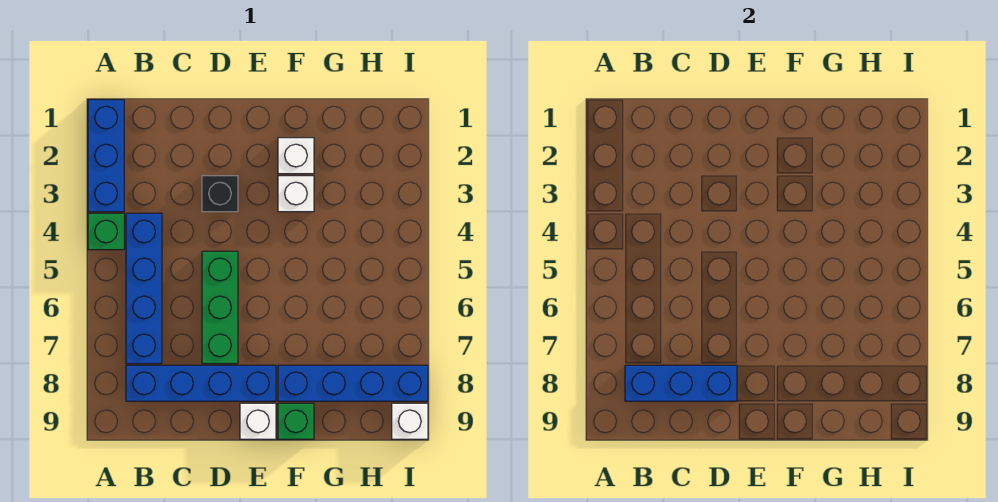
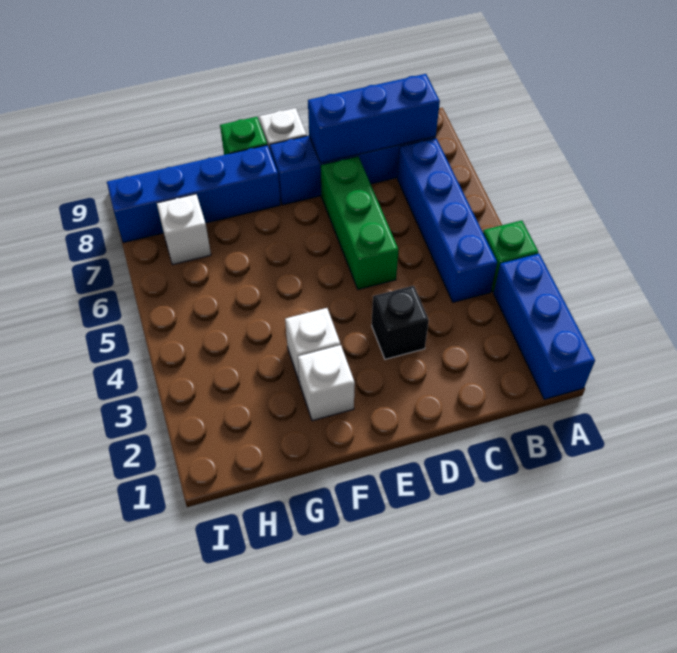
white 1x1 brick [392,403,428,439] -> white 1x1 brick moved to [157,194,211,265]

